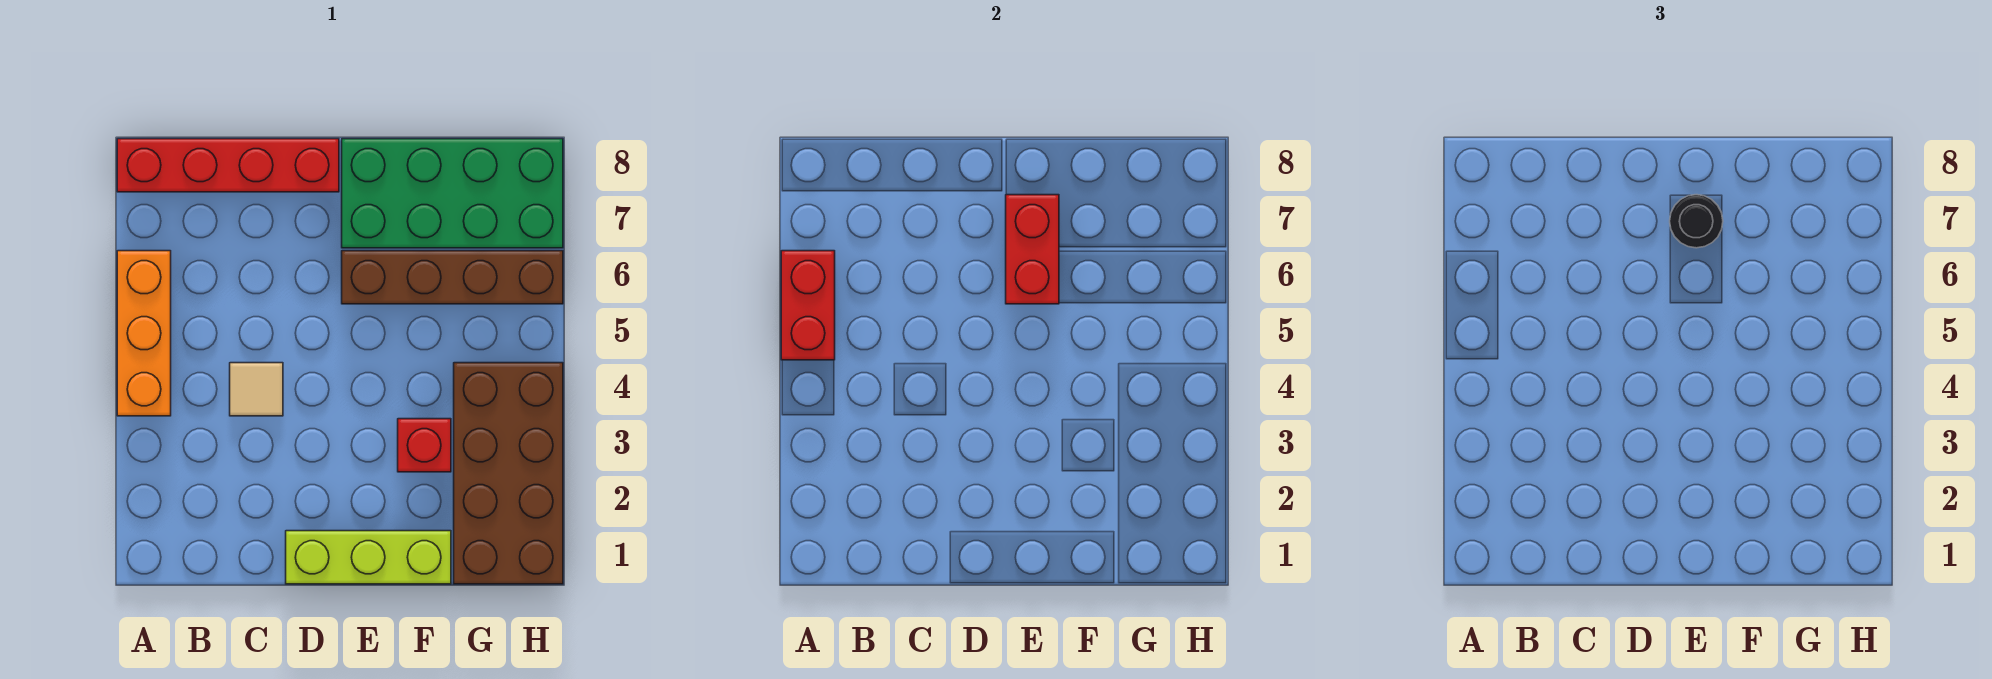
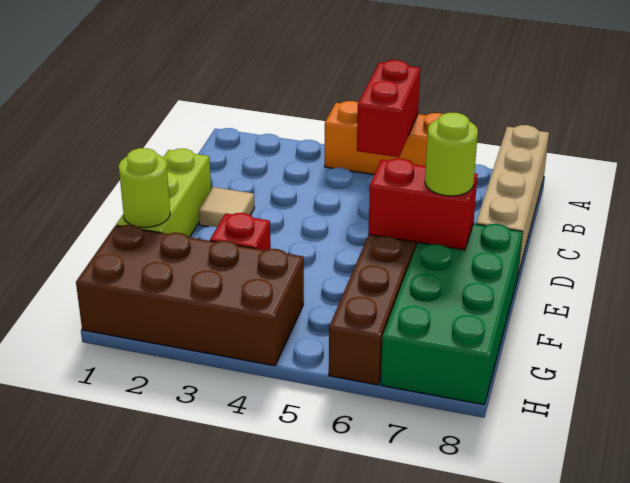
red 1x2 brick [781,251,835,360] -> red 1x2 brick turned to [357,60,420,157]
red 1x4 brick [117,139,339,192] -> tan 1x4 brick [476,125,549,275]
tan 1x1 tile [230,363,283,416] -> tan 1x1 tile moved to [199,187,254,227]
black 1x1 round brick [1670,195,1723,248] -> lime 1x1 round brick [425,113,478,196]
none -> lime 1x1 round brick [119,148,170,228]

